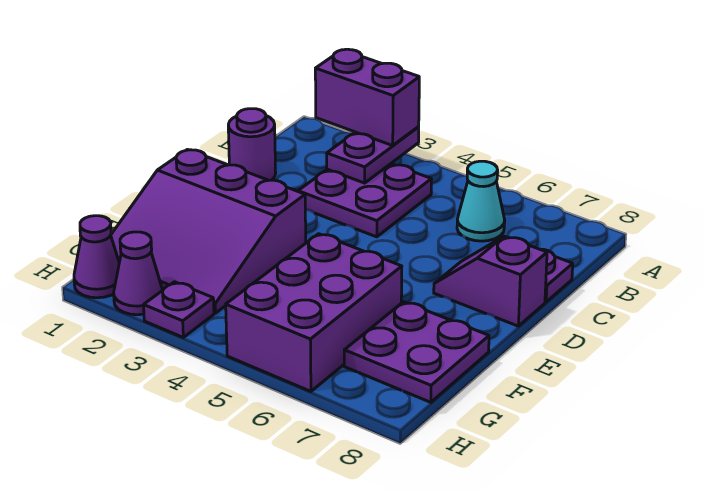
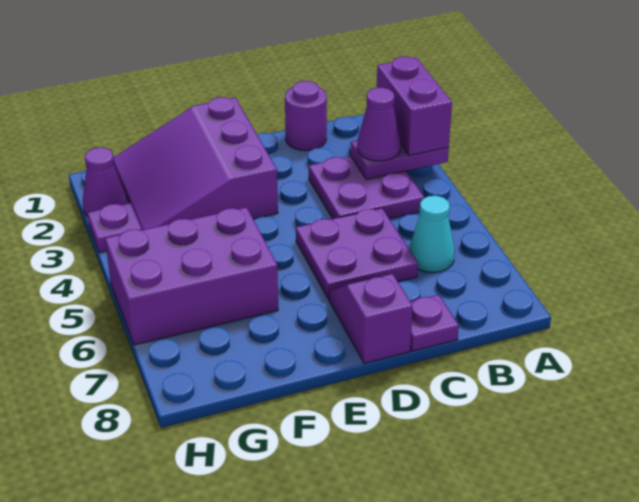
purple 2x2 plate [344,302,489,402] -> purple 2x2 plate moved to [296,208,418,299]
purple 1x1 cone [74,216,119,298] -> purple 1x1 cone moved to [357,88,401,161]

